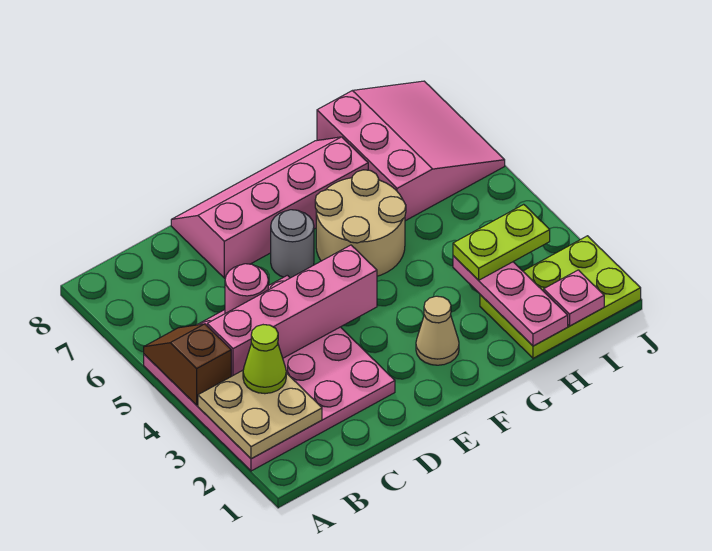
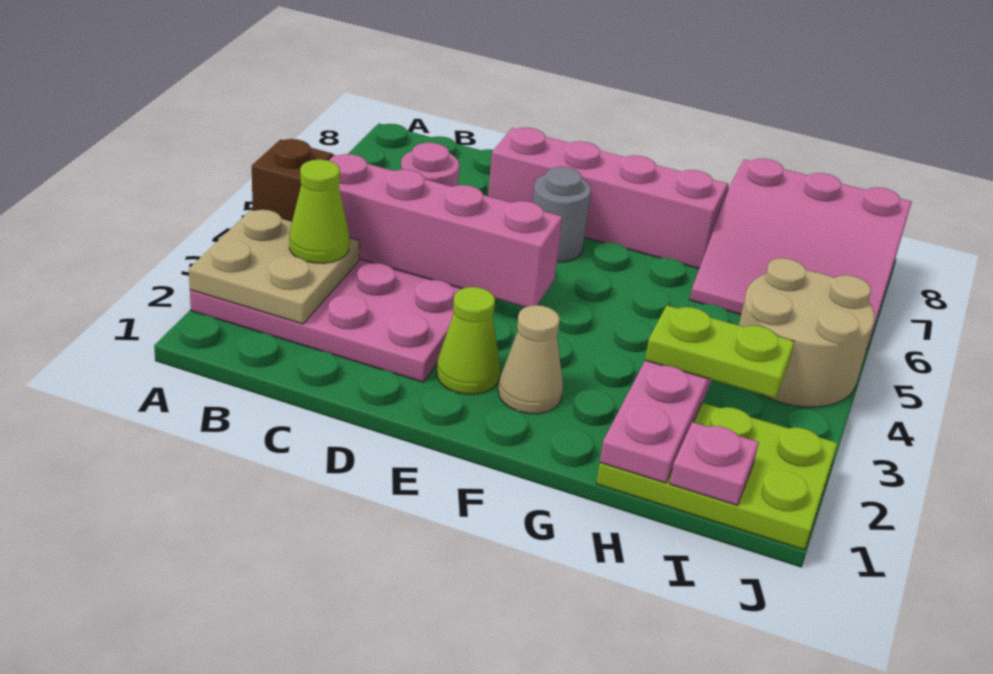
none -> lime 1x1 cone [437,287,500,394]
tan 2x2 round brick [315,170,406,276] -> tan 2x2 round brick moved to [739,258,875,407]
pink 3x3 slope [317,81,505,221] -> pink 3x3 slope turned to [690,158,912,350]

